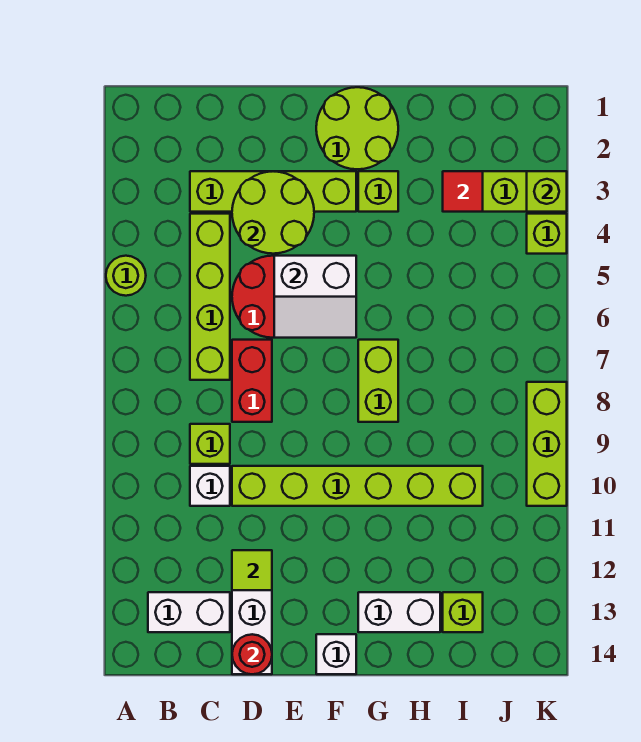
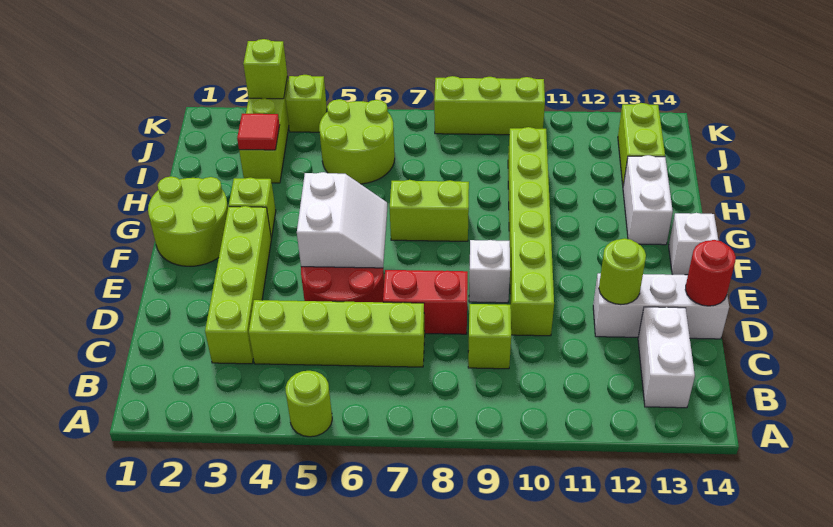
white 1x1 brick [190,466,230,506] -> white 1x1 brick moved to [469,240,510,303]
lime 2x2 round brick [232,171,314,254] -> lime 2x2 round brick moved to [319,99,395,184]
lime 1x1 tile [232,550,272,590] -> lime 1x1 round brick [599,238,646,305]
lime 1x1 brick [443,592,483,632] -> lime 1x2 brick [618,103,665,185]

